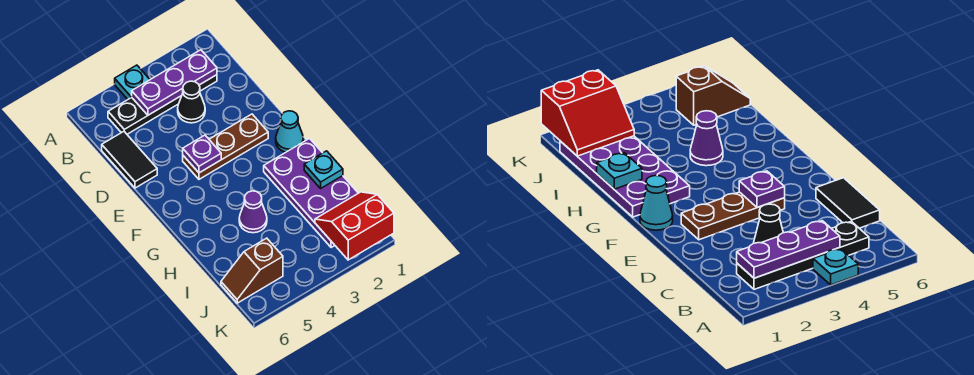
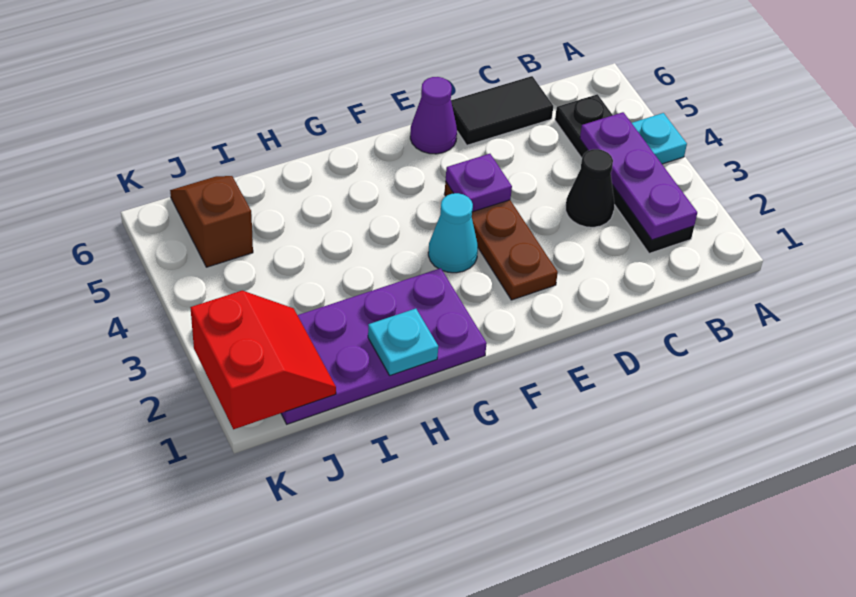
cyan 1x1 cone [276,111,303,152] -> cyan 1x1 cone moved to [428,193,478,273]
purple 1x1 cone [239,191,267,233] -> purple 1x1 cone moved to [410,77,457,154]

